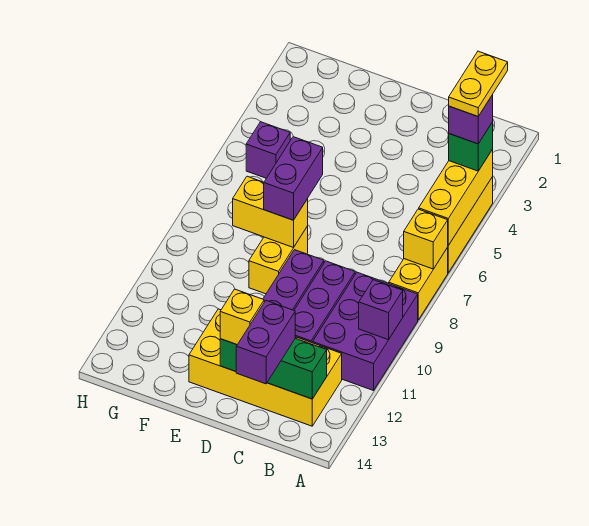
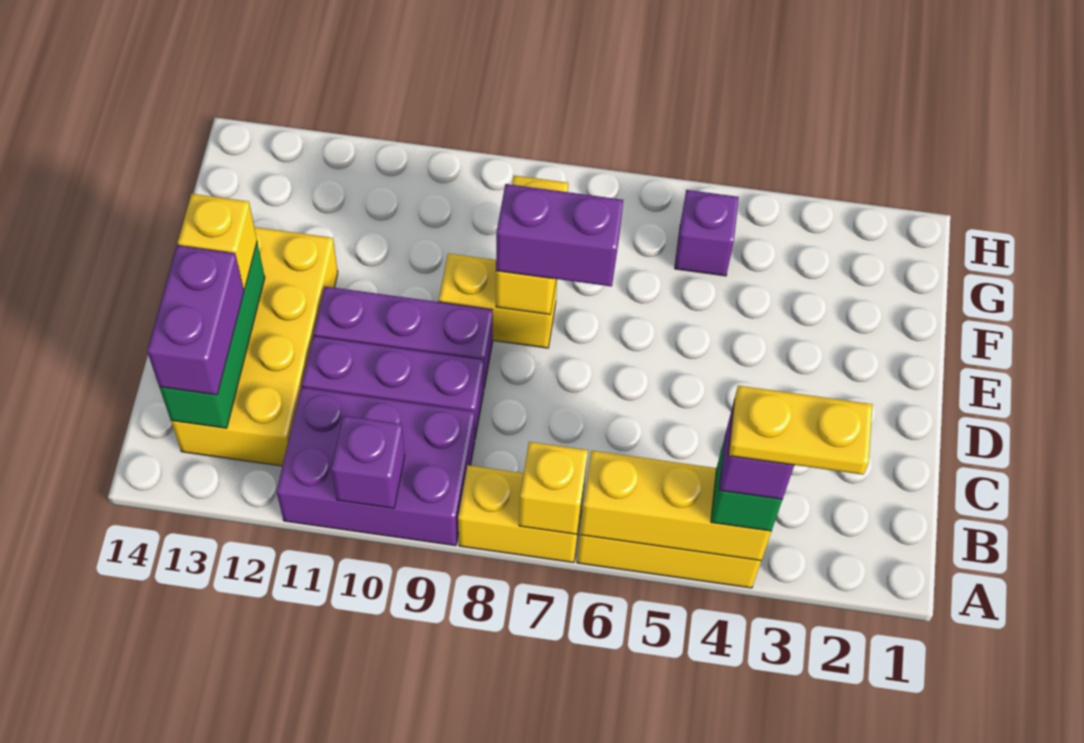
purple 1x2 brick [236,301,295,384] -> purple 1x2 brick turned to [147,245,244,395]

